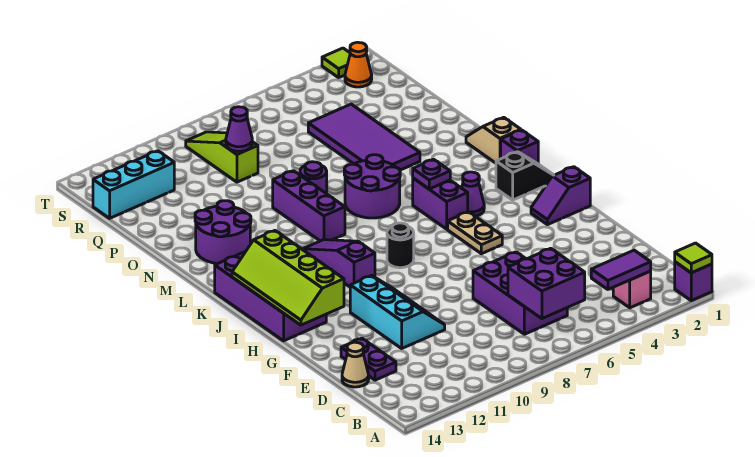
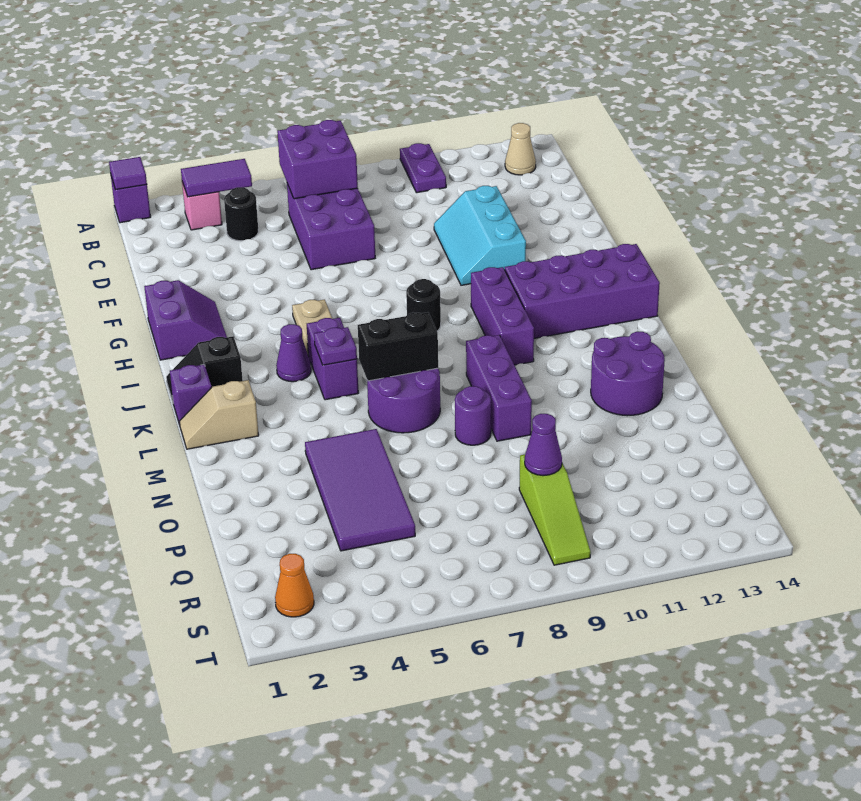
lime 1x1 tile [675,243,712,273] -> purple 1x1 tile [109,157,147,190]
none -> black 1x1 round brick [224,187,259,241]
purple 1x2 plate [341,338,396,380] -> purple 1x2 plate moved to [400,143,446,193]
tan 1x1 cone [342,342,369,387] -> tan 1x1 cone moved to [505,123,536,175]
lime 2x4 slope [232,231,344,325] -> none
purple 1x2 slope [531,167,590,225] -> purple 2x2 slope [144,280,227,360]
purple 2x4 brick [215,252,326,341] -> purple 2x4 brick turned to [505,244,660,338]
purple 1x3 slope [303,240,375,287] -> purple 1x3 brick [471,267,534,365]
tan 1x2 slope [466,117,521,163] -> tan 1x2 slope turned to [180,380,259,449]
none -> black 1x2 brick [358,312,438,381]
cyan 1x3 brick [93,151,174,218] -> none
lime 1x1 tile [322,48,350,77] -> none

